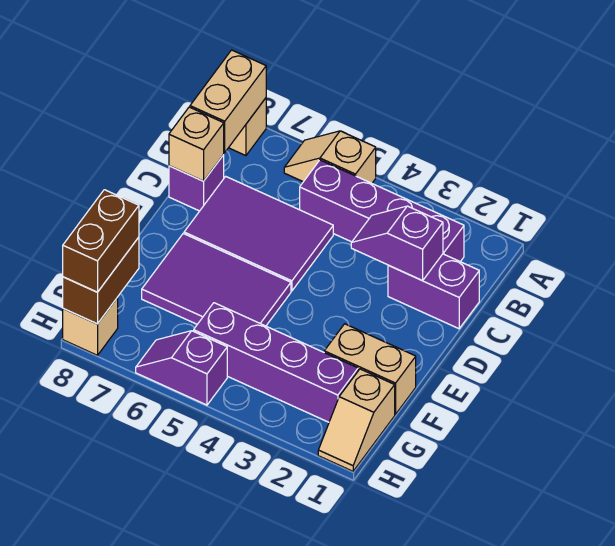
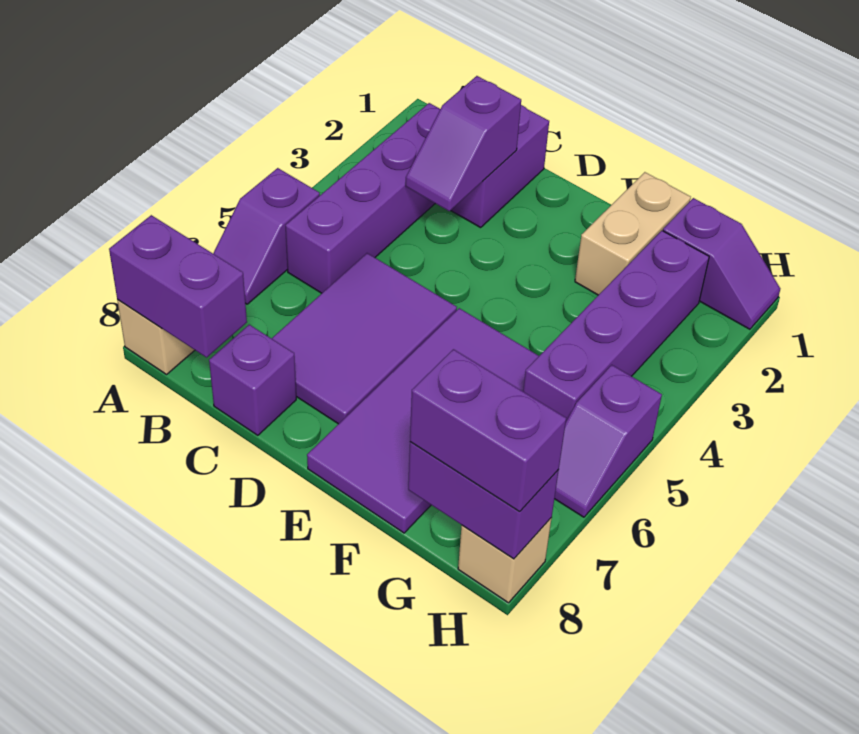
tan 1x2 slope [284,131,376,183] -> purple 1x2 slope [213,168,320,304]
tan 1x2 brick [190,50,266,152] -> purple 1x2 brick [109,215,247,357]
tan 1x1 brick [169,107,224,181] -> none
purple 2x3 tile [142,234,291,326] -> purple 2x4 tile [307,308,539,533]
tan 1x2 slope [318,369,395,471] -> purple 1x2 slope [663,198,780,329]
brown 1x2 brick [63,237,139,324] -> purple 1x2 brick [408,442,559,559]
brown 1x2 brick [63,190,139,292] -> purple 1x2 brick [410,349,566,512]

